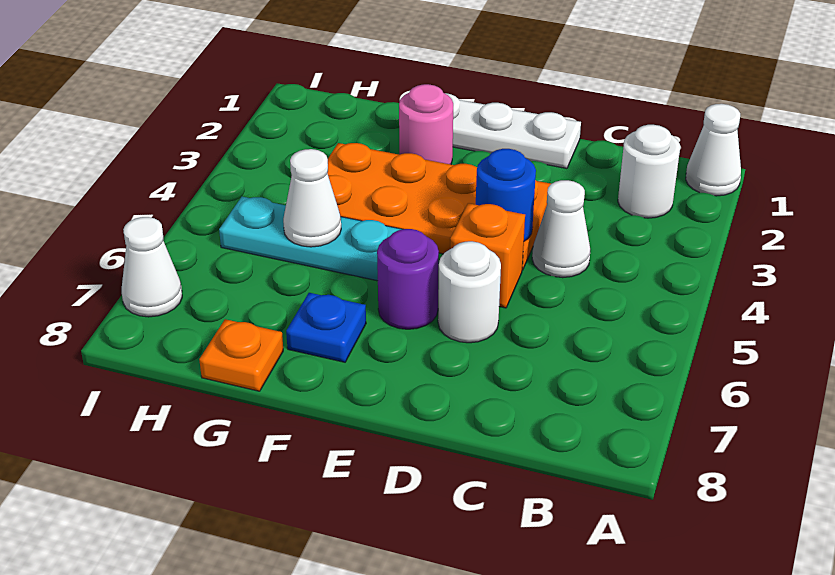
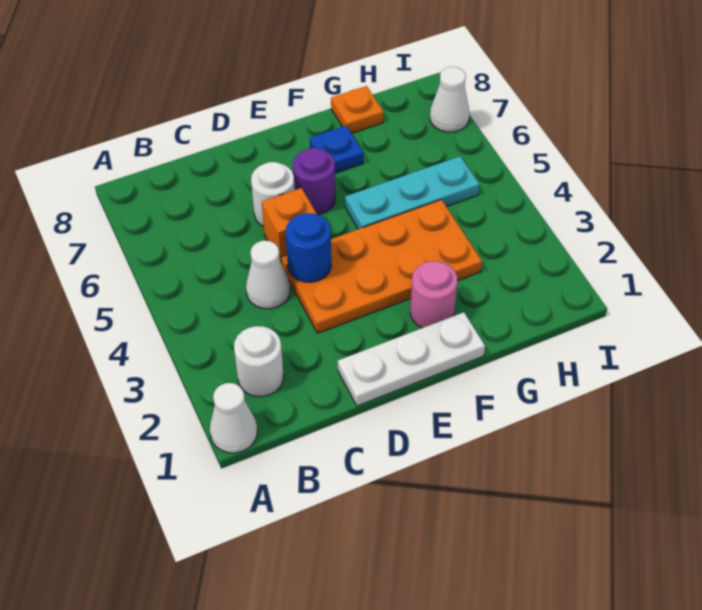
white 1x1 cone [283,149,341,247] -> none

